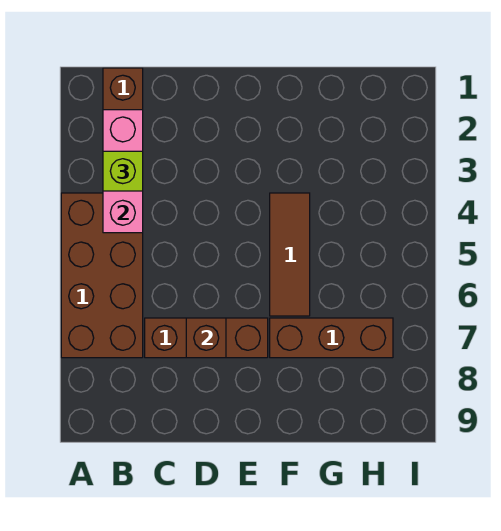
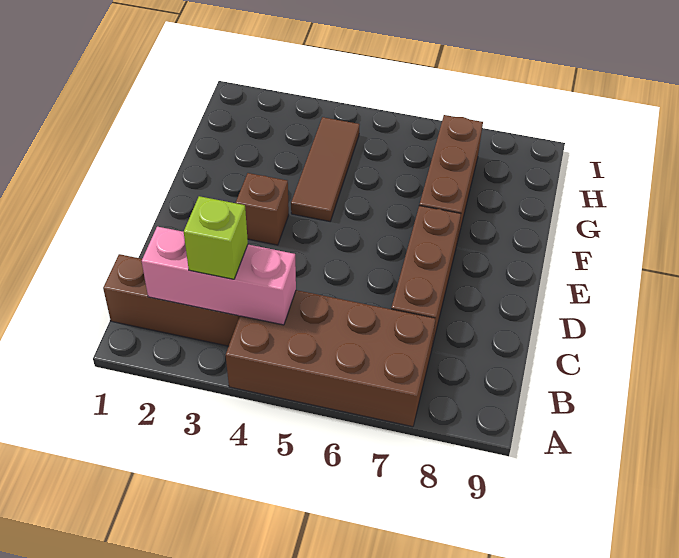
brown 1x1 brick [186,318,226,358] -> brown 1x1 brick moved to [236,173,289,245]
brown 1x3 tile [270,193,310,316] -> brown 1x3 tile turned to [291,117,360,221]

